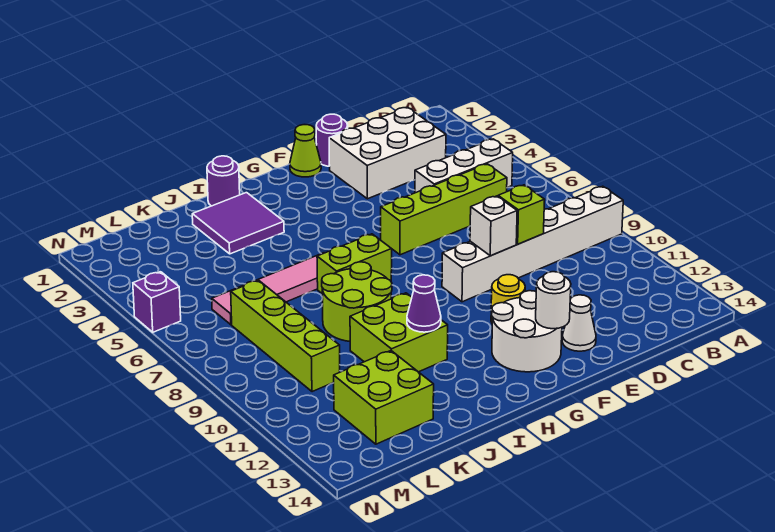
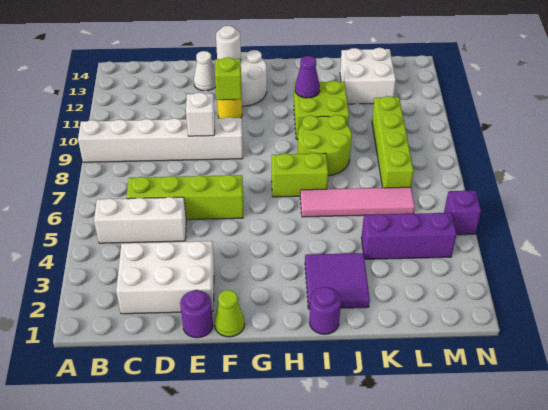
lime 1x1 brick [498,185,545,244] -> lime 1x1 brick moved to [215,57,242,100]
none -> purple 1x3 brick [361,213,457,259]
lime 2x2 brick [334,351,434,444] -> white 2x2 brick [340,48,396,104]

